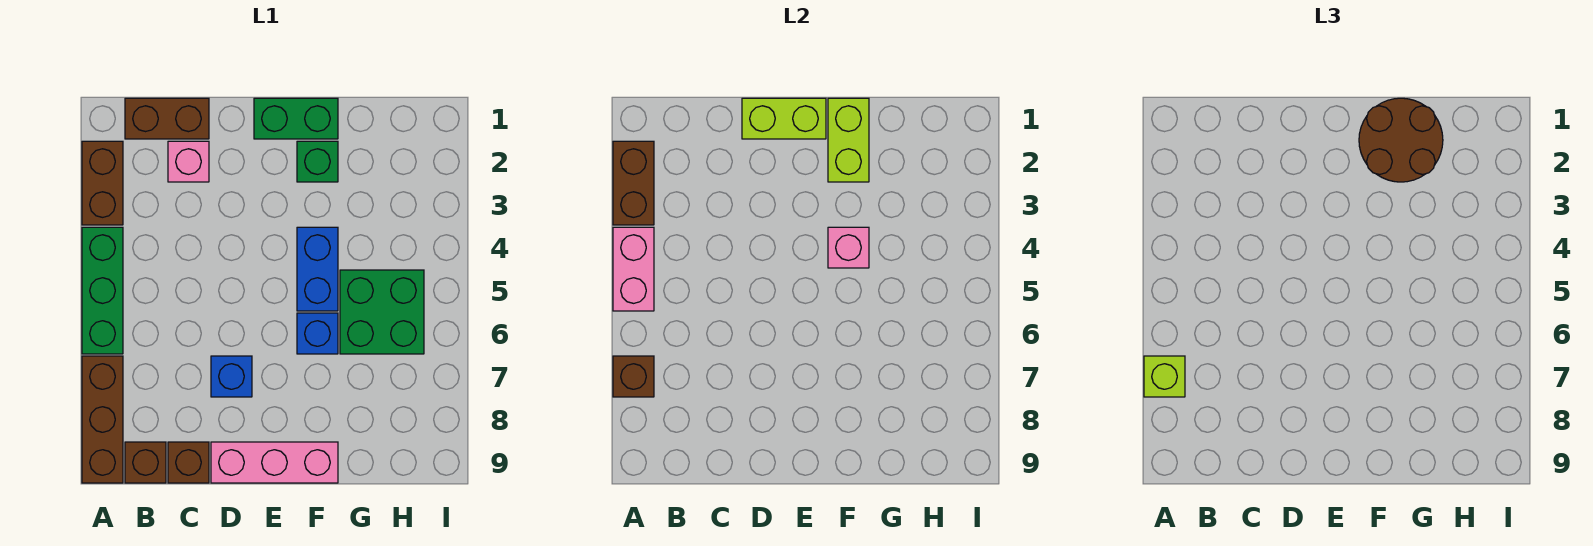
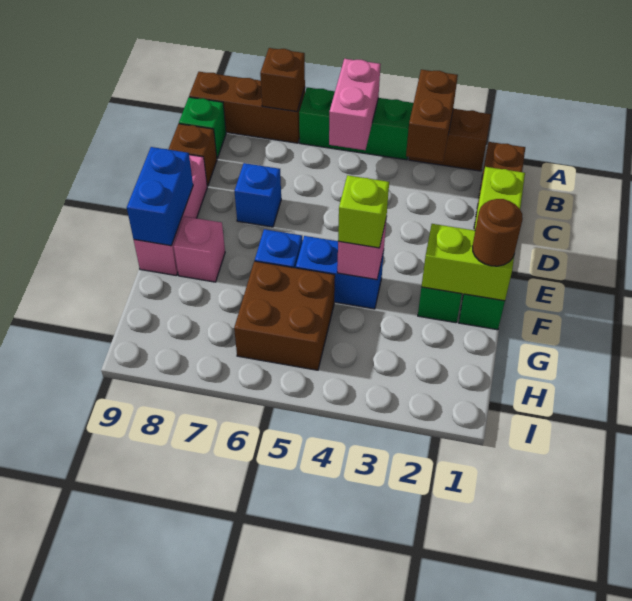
brown 1x2 brick [613,141,654,225] -> brown 1x2 brick turned to [406,70,458,162]
pink 1x2 brick [613,227,654,311] -> pink 1x2 brick turned to [329,59,381,150]
lime 1x1 brick [1144,356,1185,397] -> lime 1x1 brick moved to [338,175,389,248]
brown 1x1 brick [125,442,166,483] -> green 1x1 brick [179,97,226,158]
pink 1x1 brick [168,141,209,182] -> pink 1x1 brick moved to [174,216,225,282]
none -> blue 1x2 brick [127,147,193,246]
brown 2x2 round brick [1359,98,1443,182] -> brown 1x1 round brick [473,199,523,266]
green 2x2 brick [340,270,424,354] -> brown 2x2 brick [234,261,335,370]

